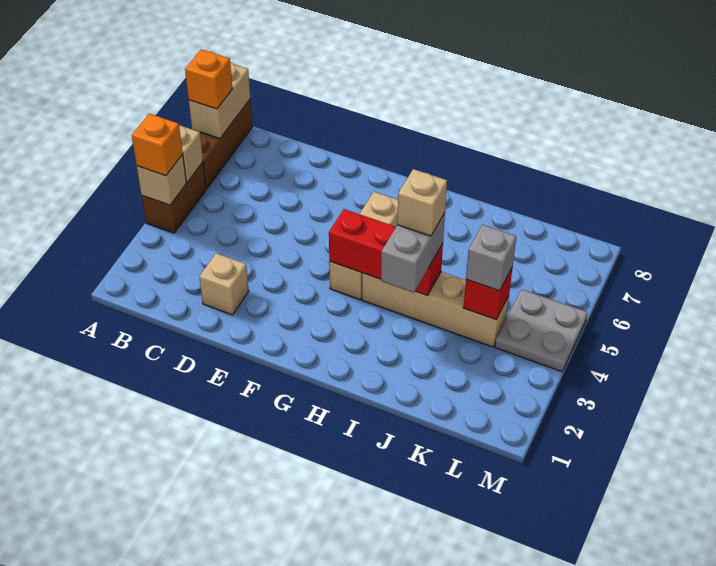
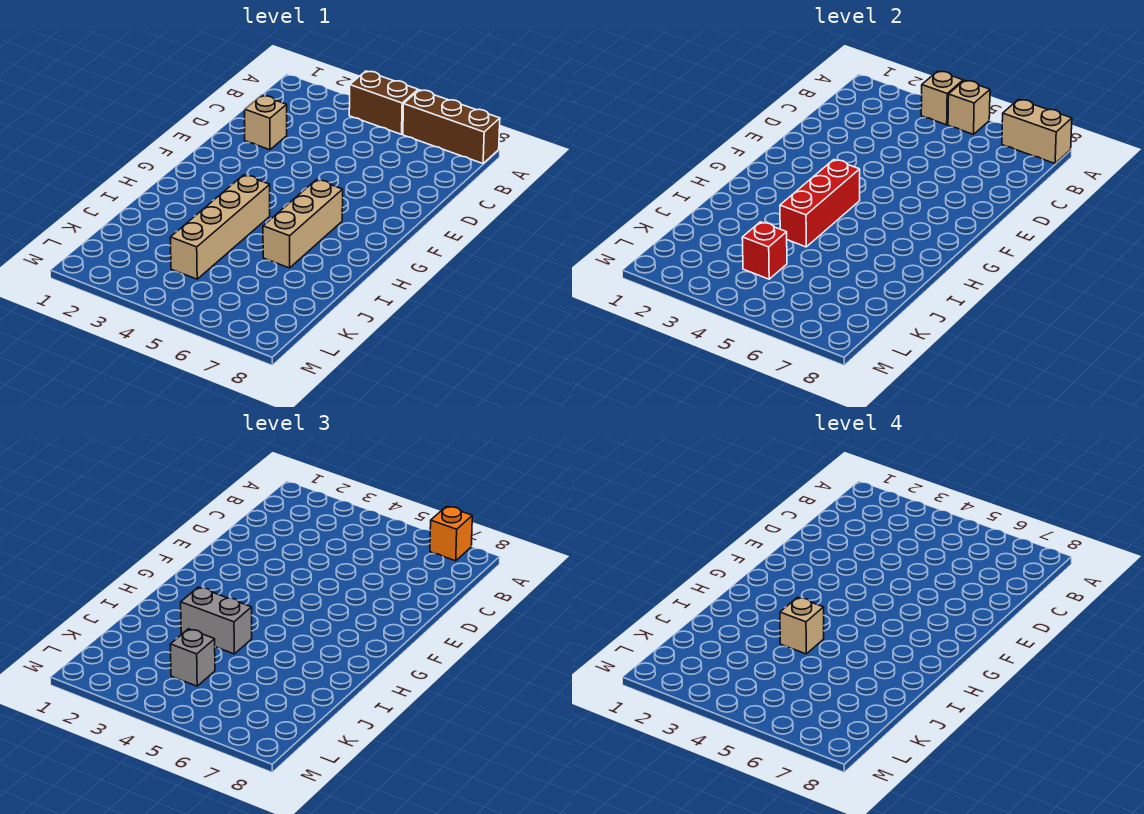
orange 1x1 brick [132,114,183,176] -> none
tan 1x3 brick [329,192,398,300] -> tan 1x3 brick turned to [263,180,343,268]
grey 2x2 plate [495,289,588,372] -> none

